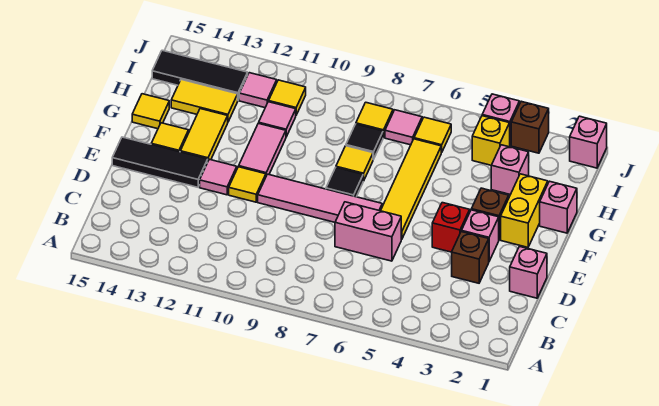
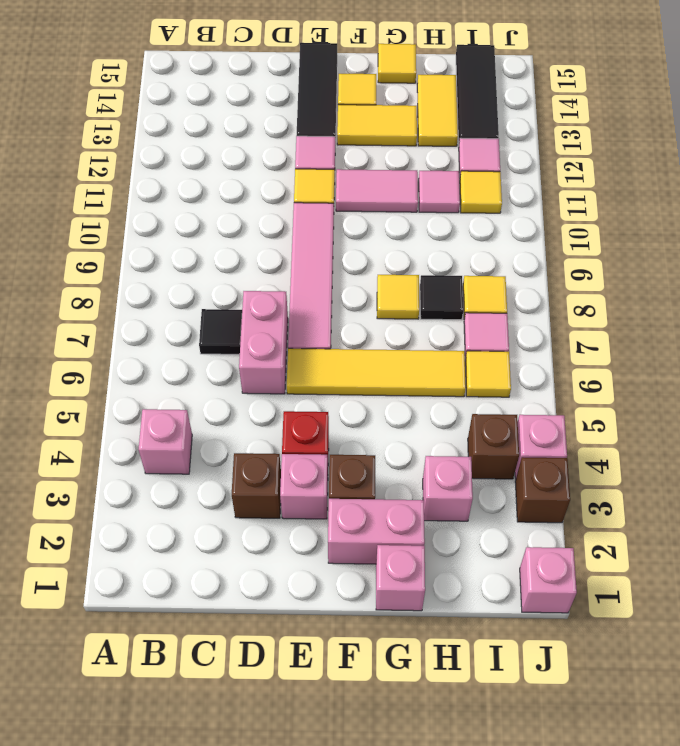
pink 1x1 brick [510,247,547,298] -> pink 1x1 brick moved to [139,409,192,474]
yellow 1x2 brick [501,174,548,247] -> pink 1x2 brick [328,499,425,564]
black 1x1 tile [326,168,363,197] -> black 1x1 tile moved to [199,309,242,354]
yellow 1x1 brick [472,116,510,165] -> brown 1x1 brick [468,414,519,479]

